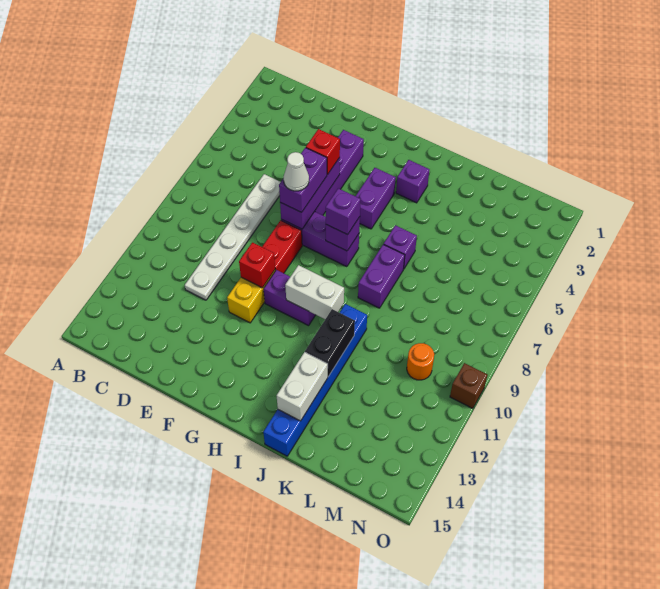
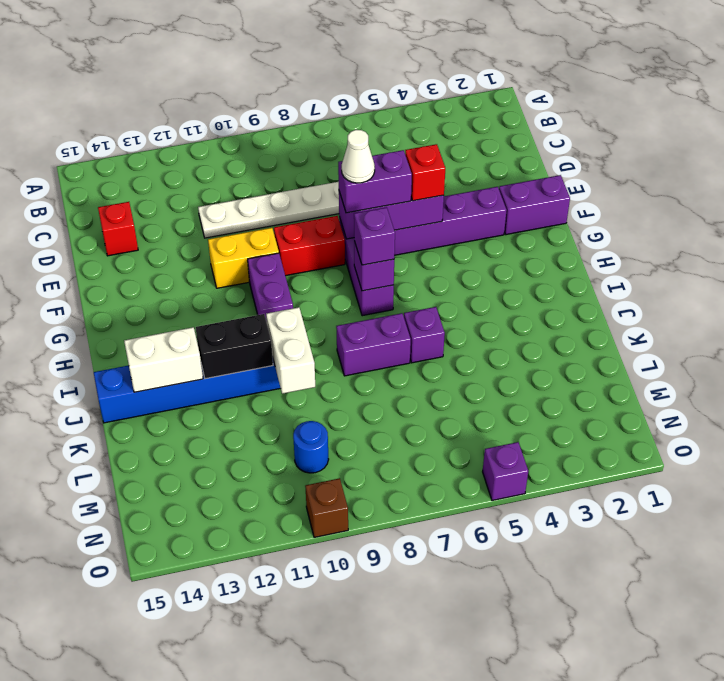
red 1x1 brick [239,242,275,288] -> red 1x1 brick moved to [98,202,138,256]
purple 1x2 brick [356,168,396,229] -> purple 1x2 brick moved to [499,175,570,235]
white 1x2 brick [285,265,344,319] -> white 1x2 brick moved to [266,307,315,394]
purple 1x1 brick [396,160,429,203] -> purple 1x1 brick moved to [483,442,528,501]
orange 1x1 round brick [407,343,434,380] -> blue 1x1 round brick [293,421,329,473]

